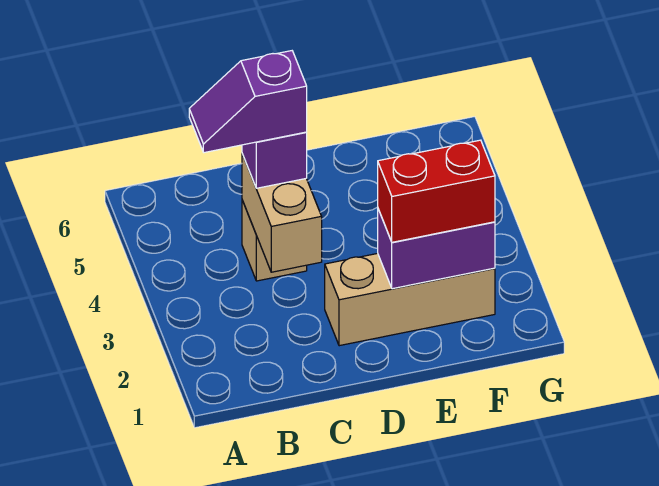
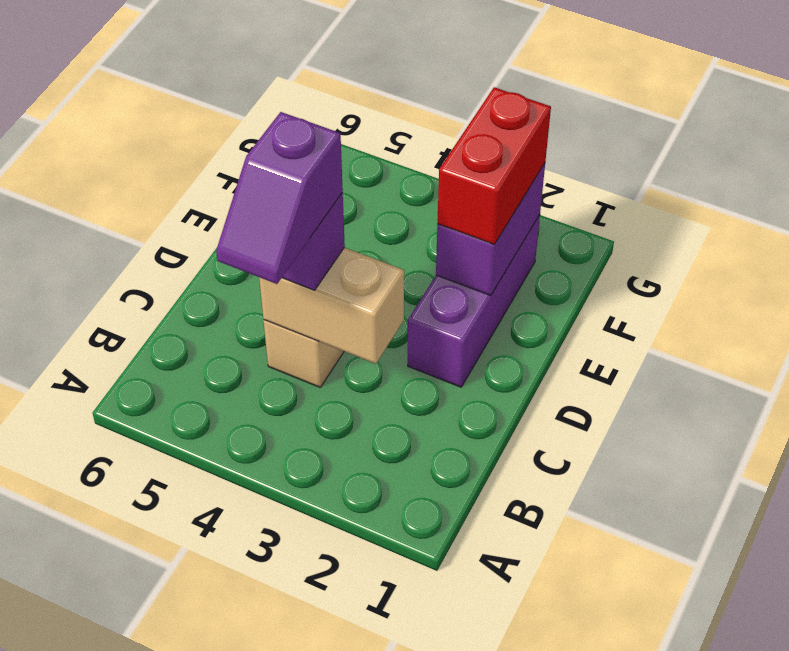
tan 1x3 brick [325,253,495,346] -> purple 1x3 brick [408,215,540,387]

